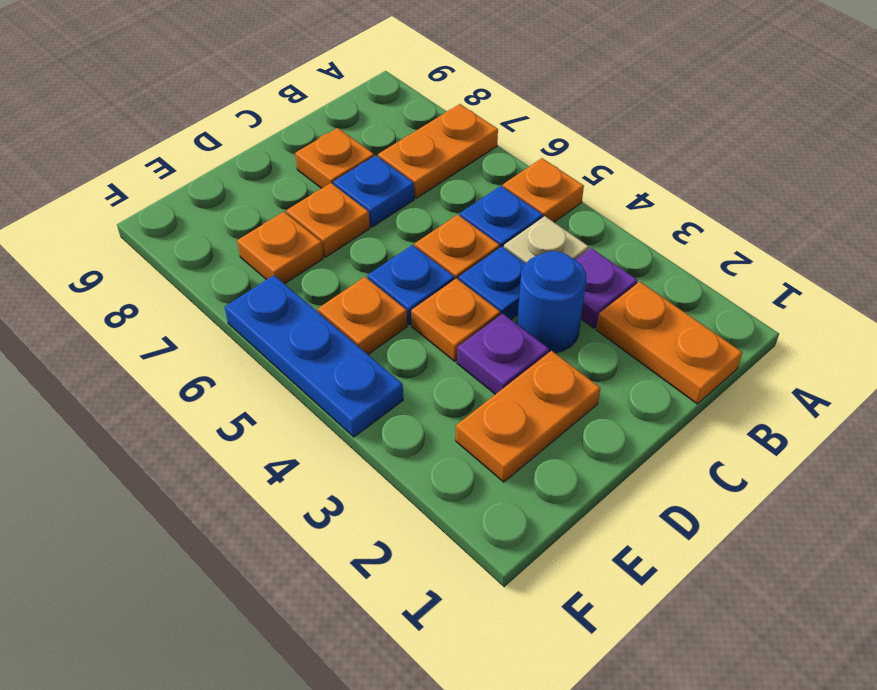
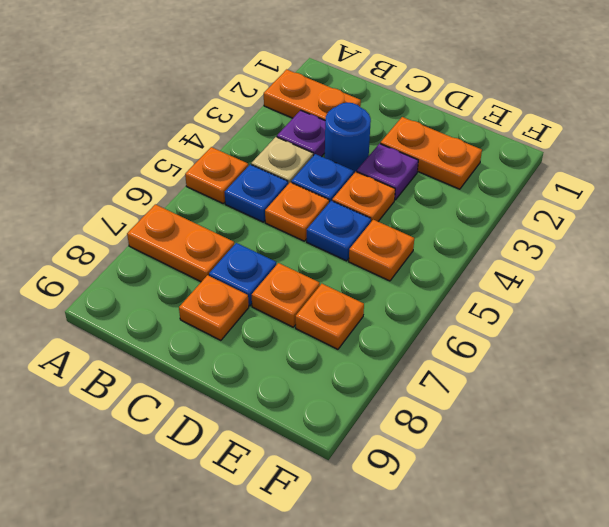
orange 1x2 plate [596,282,742,404] -> orange 1x2 plate turned to [264,69,361,120]
blue 1x3 plate [225,275,403,437] -> none

